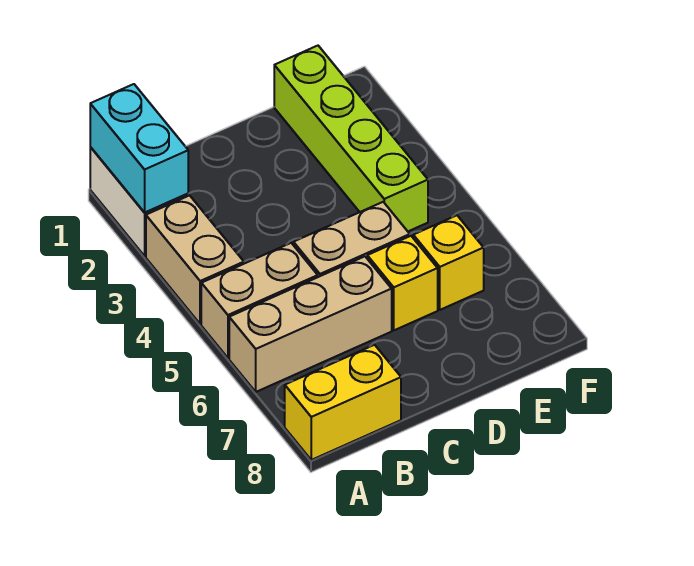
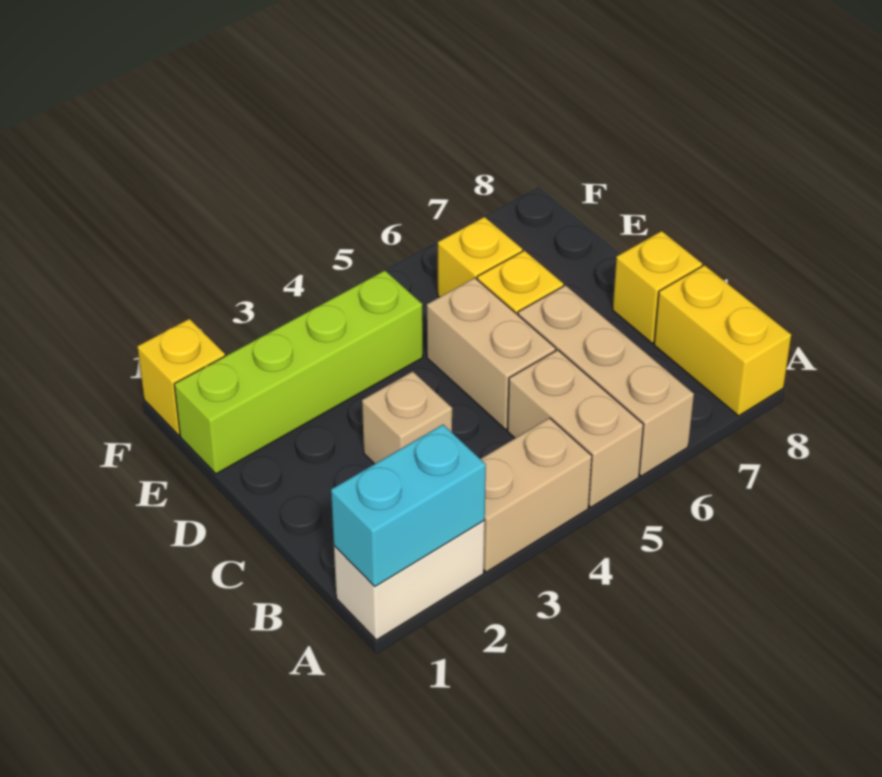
none -> tan 1x1 brick [362,371,452,464]
none -> yellow 1x1 brick [613,231,702,343]
none -> yellow 1x1 brick [137,319,225,435]

